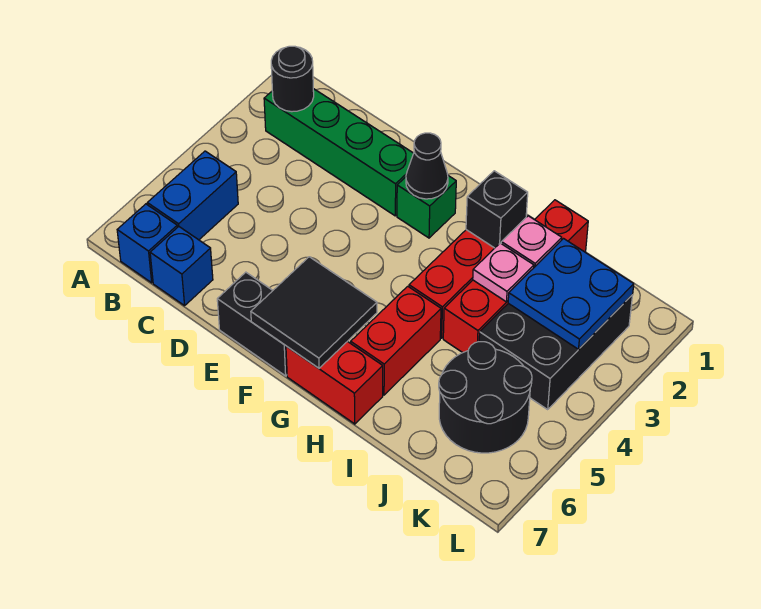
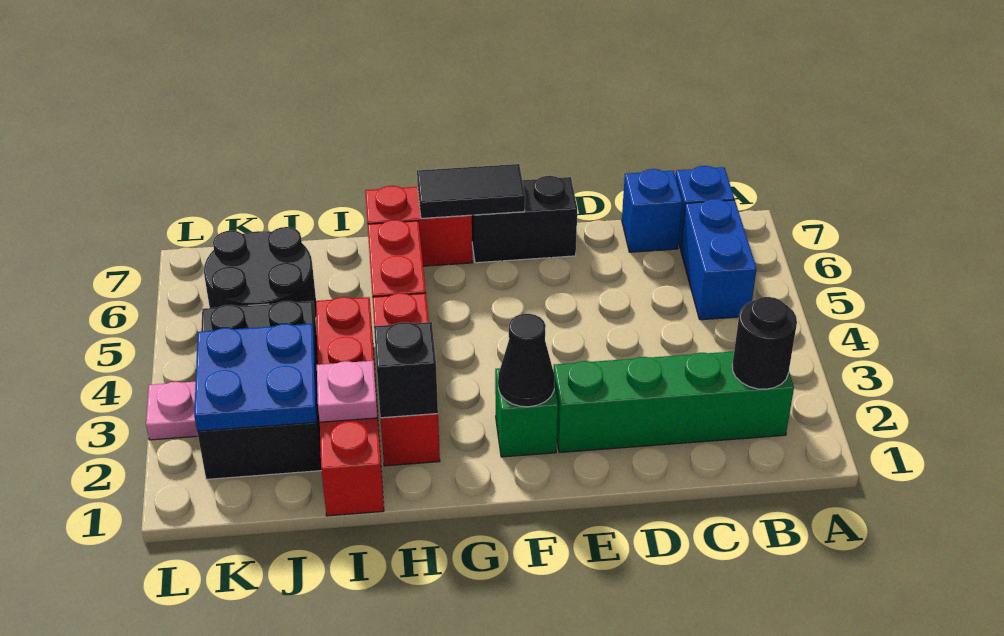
black 2x2 tile [251,257,377,368] -> black 1x2 tile [417,164,525,218]
pink 1x1 plate [473,243,534,302] -> pink 1x1 plate moved to [146,382,198,440]

